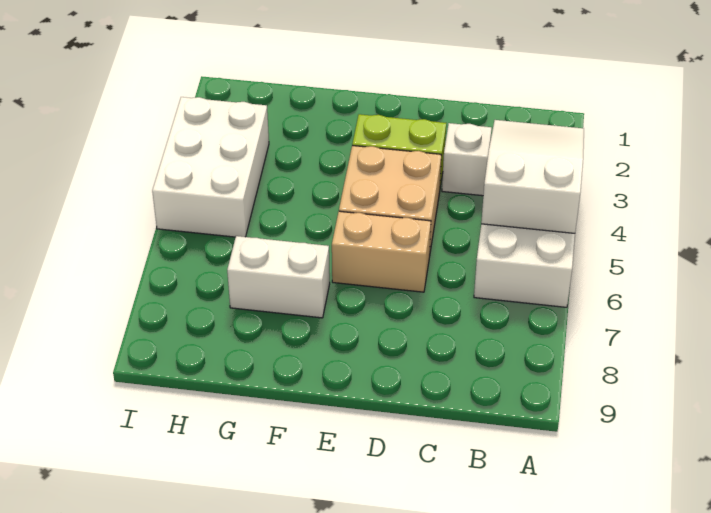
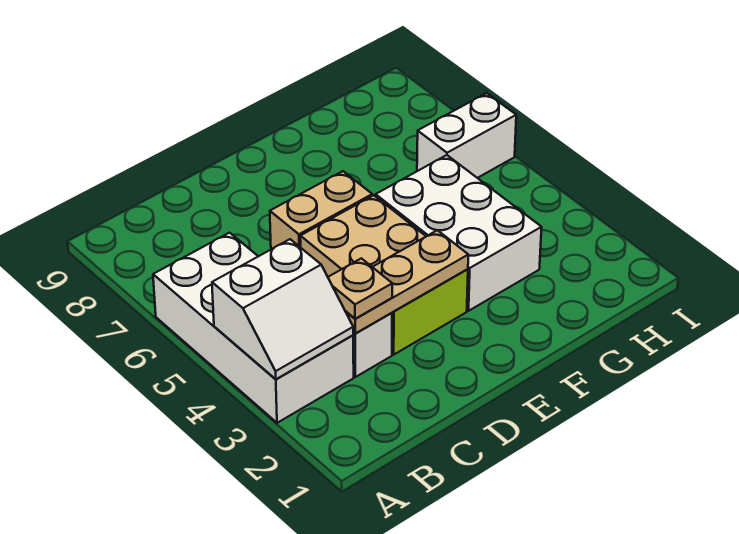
white 2x3 slope [481,120,584,233] -> white 2x2 slope [212,239,353,379]
none -> tan 1x3 plate [346,230,468,333]
none -> tan 1x1 plate [328,258,392,319]
white 1x2 brick [227,236,330,318] -> white 1x2 brick moved to [417,93,516,178]
white 2x3 brick [152,97,269,237] -> white 2x3 brick moved to [376,155,542,311]

